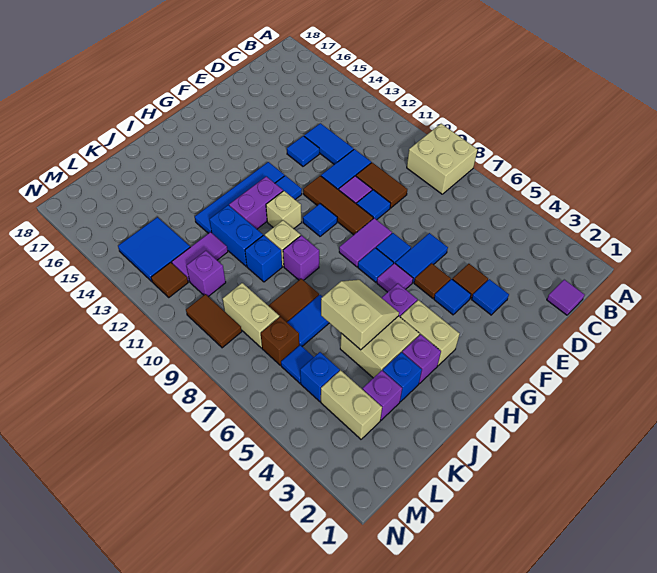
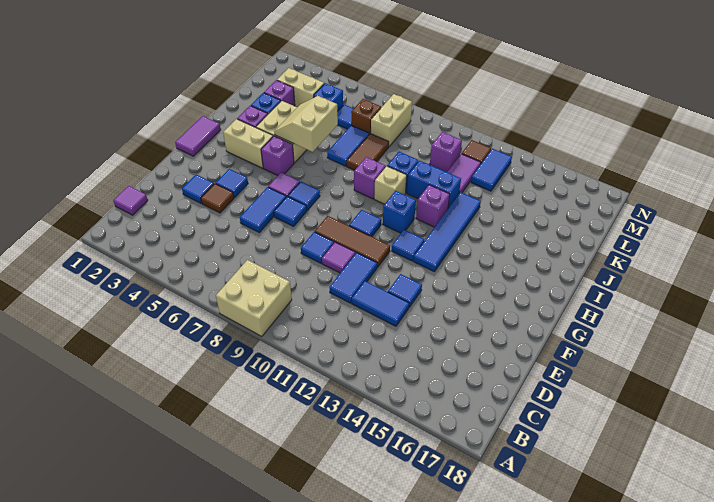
brown 1x2 tile [356,163,407,208] -> none
brown 1x1 tile [414,263,451,298] -> none
purple 1x2 tile [339,218,392,267] -> purple 1x2 tile moved to [175,116,221,156]
tan 1x1 brick [266,191,301,229] -> blue 1x1 brick [383,191,416,233]
purple 1x2 brick [229,176,283,229] -> purple 1x1 brick [416,185,450,227]
tan 2x2 slope [321,280,399,350] -> tan 2x2 slope turned to [274,96,338,152]
tan 1x2 brick [223,283,279,348] -> tan 1x2 brick turned to [371,94,412,147]
blue 2x2 tile [118,217,190,281] -> blue 1x2 tile [471,149,512,191]
brown 1x2 tile [186,294,242,348] -> none

